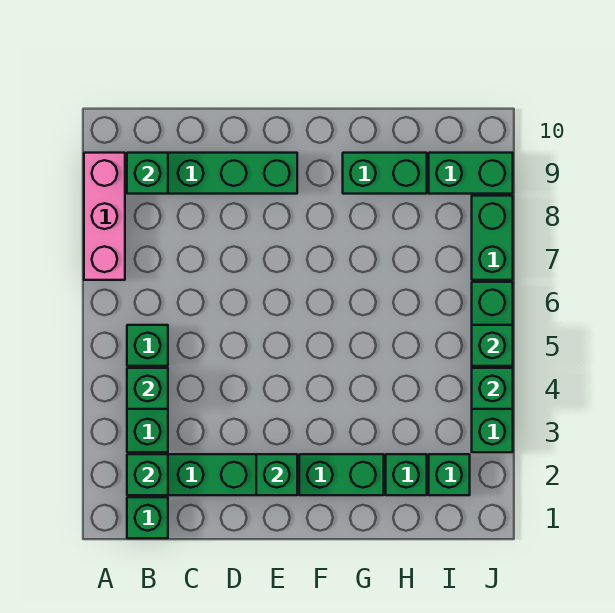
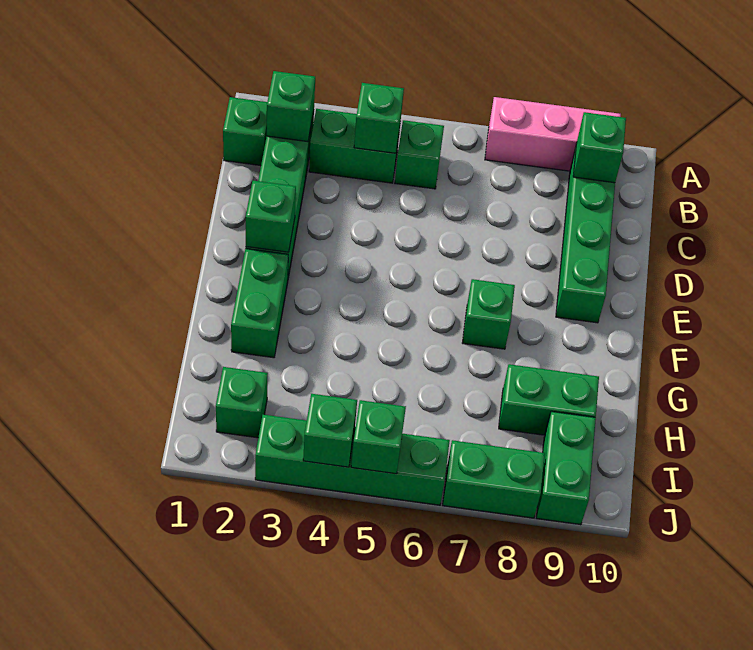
green 1x2 brick [343,153,427,194] -> green 1x2 brick turned to [499,364,599,435]
green 1x1 brick [386,454,427,495] -> green 1x1 brick moved to [462,279,515,349]

